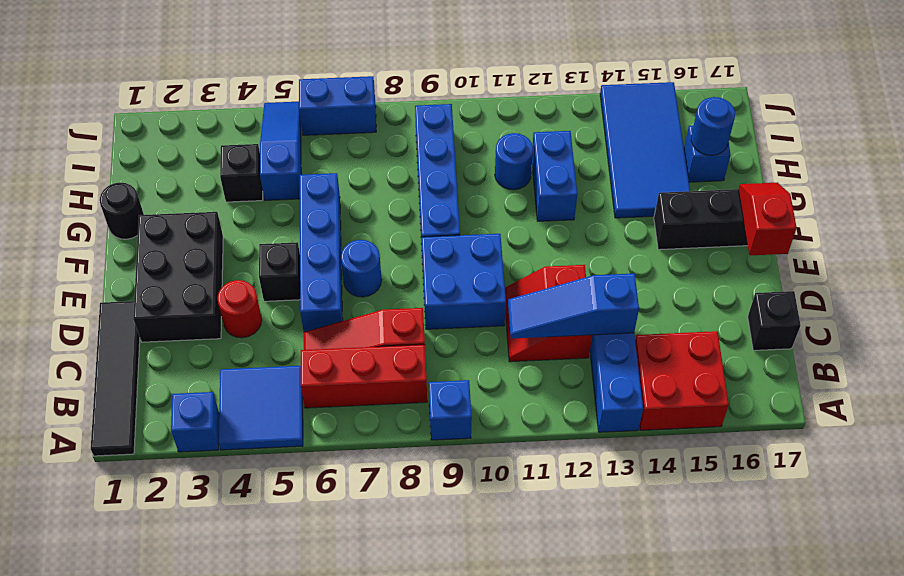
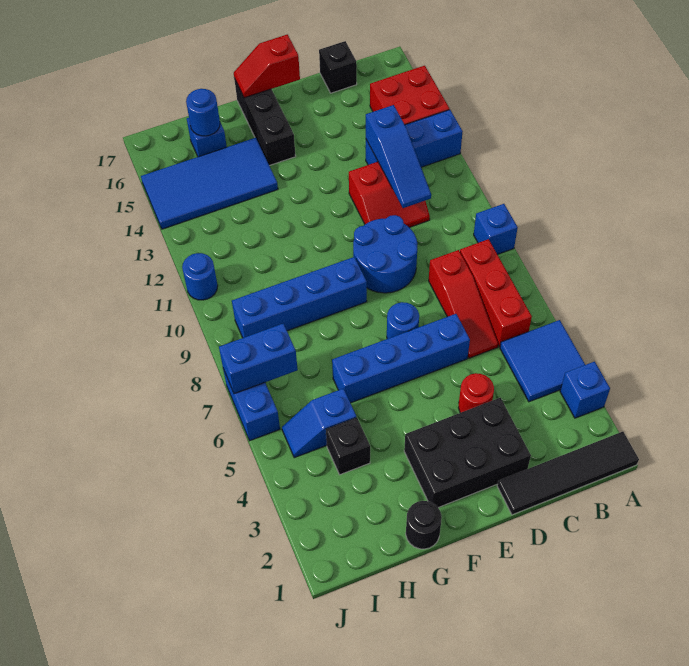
blue 2x2 brick [422,234,506,329] -> blue 2x2 round brick [353,215,417,293]
black 1x1 brick [259,242,300,301] -> none
blue 1x2 brick [532,131,577,221] -> blue 1x2 brick moved to [219,324,298,394]
blue 1x3 slope [260,102,301,200] -> blue 1x2 slope [282,389,356,458]
blue 1x1 round brick [495,133,533,190] -> blue 1x1 round brick moved to [182,253,218,300]

